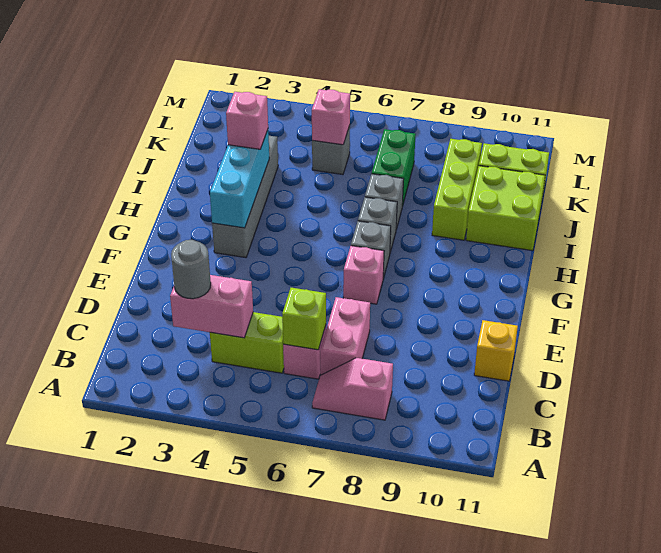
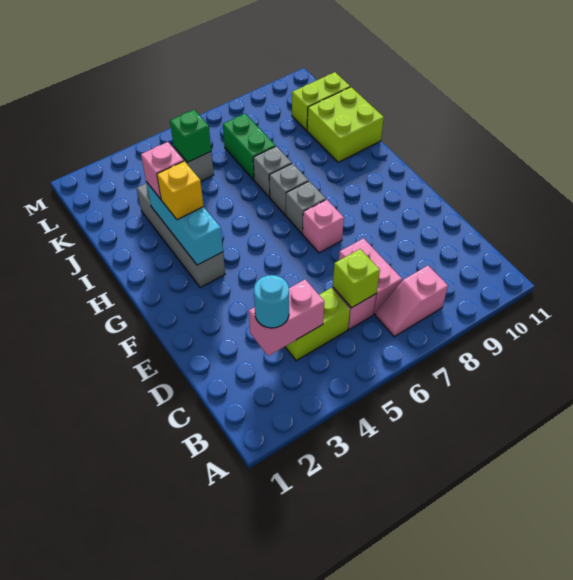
grey 1x1 round brick [171,240,211,299] -> cyan 1x1 round brick [254,275,289,328]
yellow 1x1 brick [474,320,518,381] -> yellow 1x1 brick moved to [157,161,204,220]
lime 1x3 brick [432,139,482,240] -> none
pink 1x1 brick [312,89,350,145] -> green 1x1 brick [170,110,211,162]

